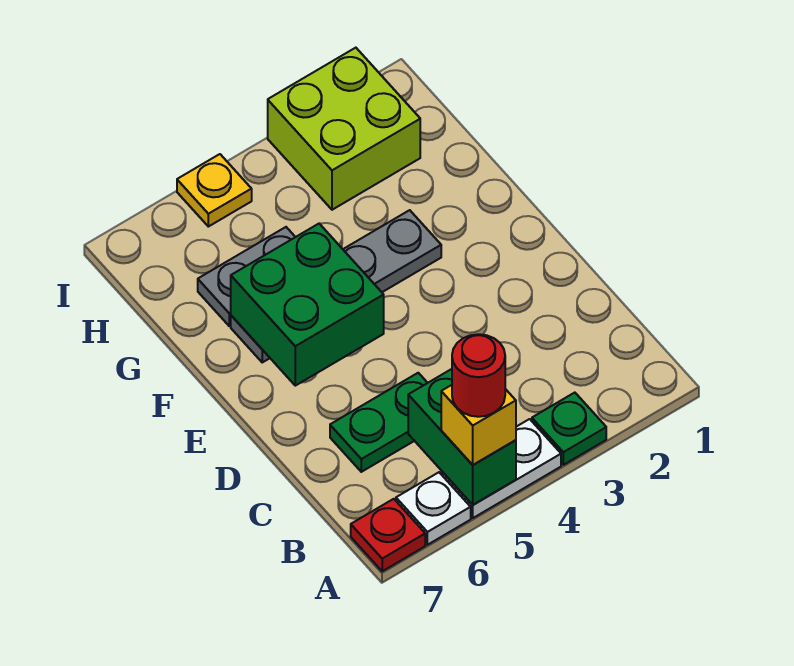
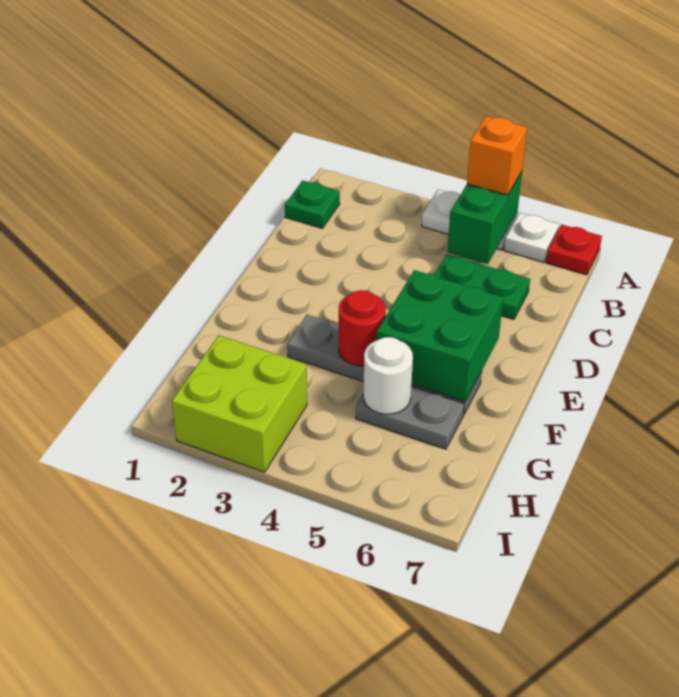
green 1x1 plate [532,393,606,465] -> green 1x1 plate moved to [285,180,340,228]
yellow 1x1 brick [441,385,516,465] -> orange 1x1 brick [467,116,527,195]
red 1x1 round brick [452,334,505,417] -> red 1x1 round brick moved to [339,290,386,366]
none -> white 1x1 round brick [363,337,413,414]
yellow 1x1 plate [177,154,252,227] -> none

